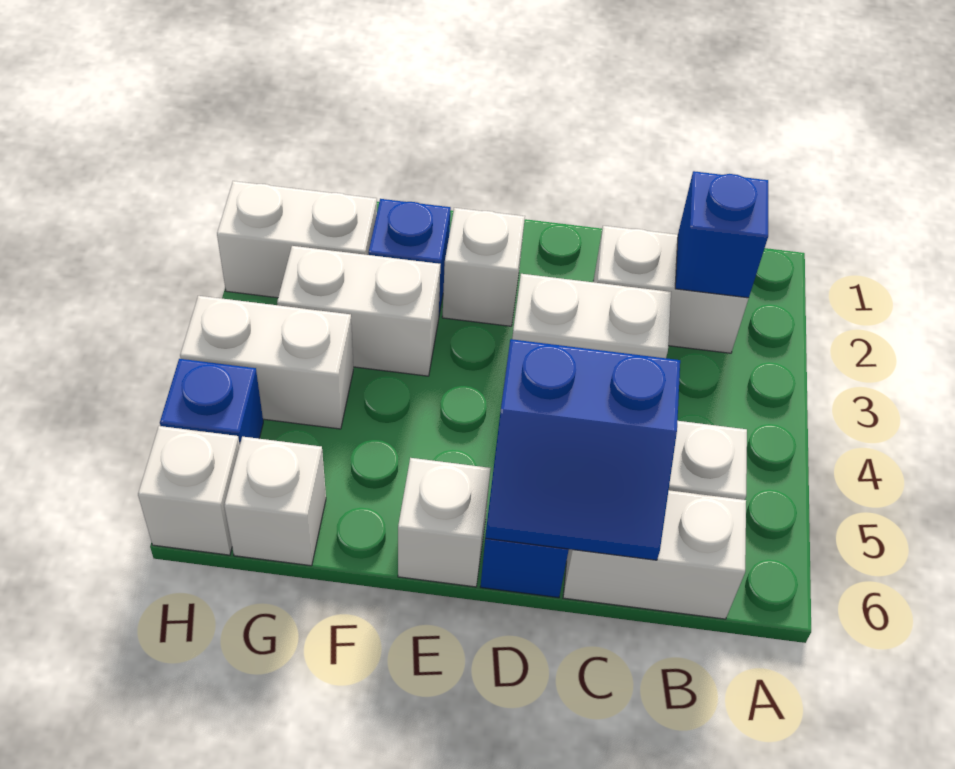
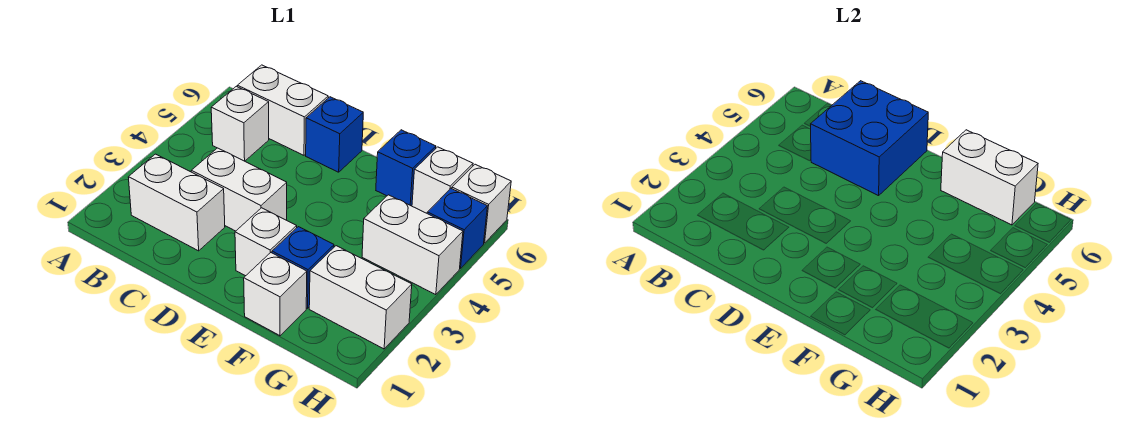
blue 1x1 brick [675,171,768,298] -> blue 1x1 brick moved to [376,130,436,206]
blue 2x2 slope [485,339,680,560] -> blue 2x2 brick [810,81,928,196]
white 1x1 brick [398,458,491,587] -> white 1x1 brick moved to [244,253,307,336]
white 1x2 brick [277,246,440,376] -> white 1x2 brick moved to [941,130,1038,225]

